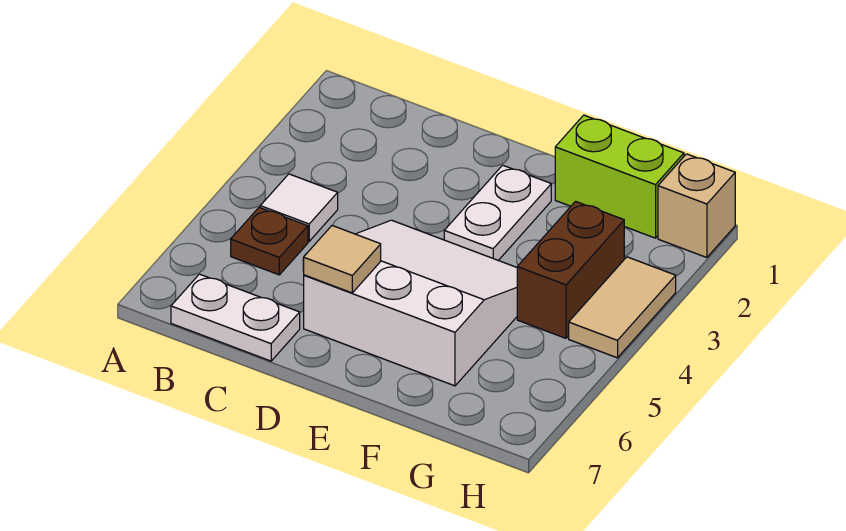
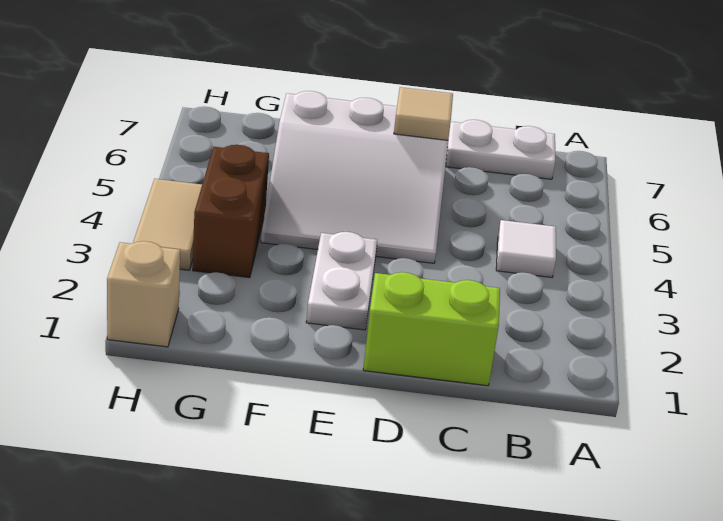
brown 1x1 plate [231,207,308,275] -> none
lime 1x2 brick [555,115,684,238] -> lime 1x2 brick moved to [363,272,500,386]

